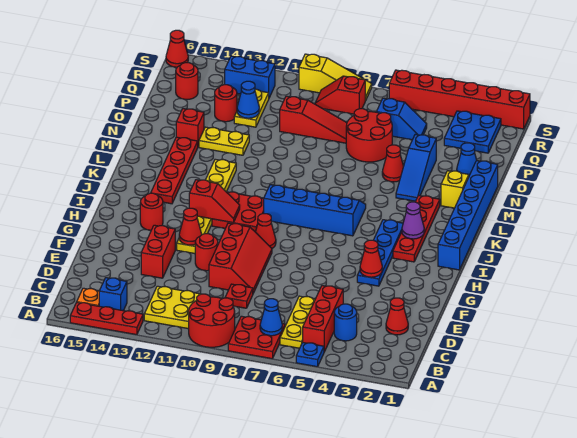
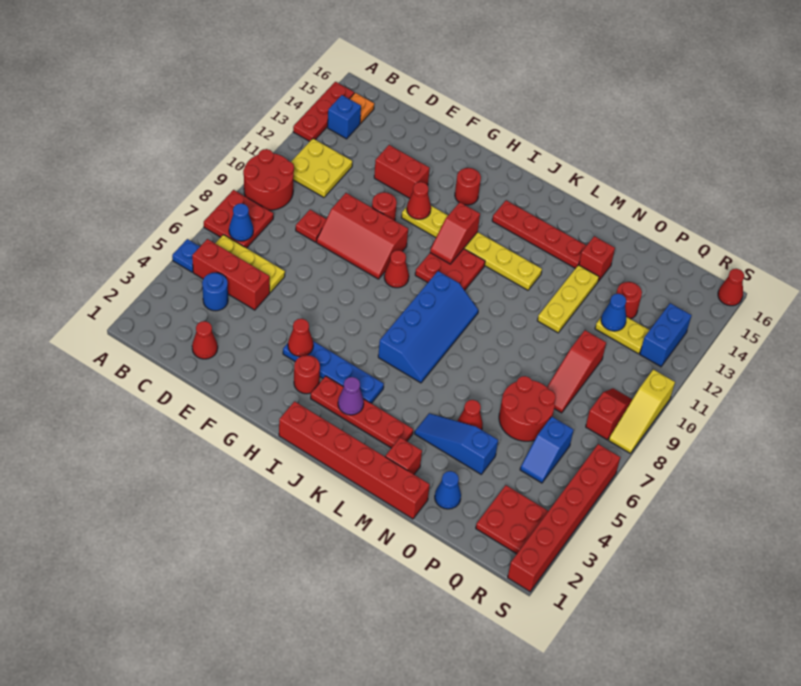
blue 1x6 brick [438,161,498,270] -> red 1x6 brick [279,401,430,519]
yellow 1x1 brick [441,171,469,208] -> red 1x1 brick [385,437,422,474]
yellow 1x2 plate [199,127,249,155] -> yellow 1x3 plate [537,265,599,333]
blue 2x2 plate [444,111,501,153] -> red 2x2 plate [476,485,548,554]
red 1x1 round brick [176,63,198,100] -> red 1x1 round brick moved to [294,355,320,394]

